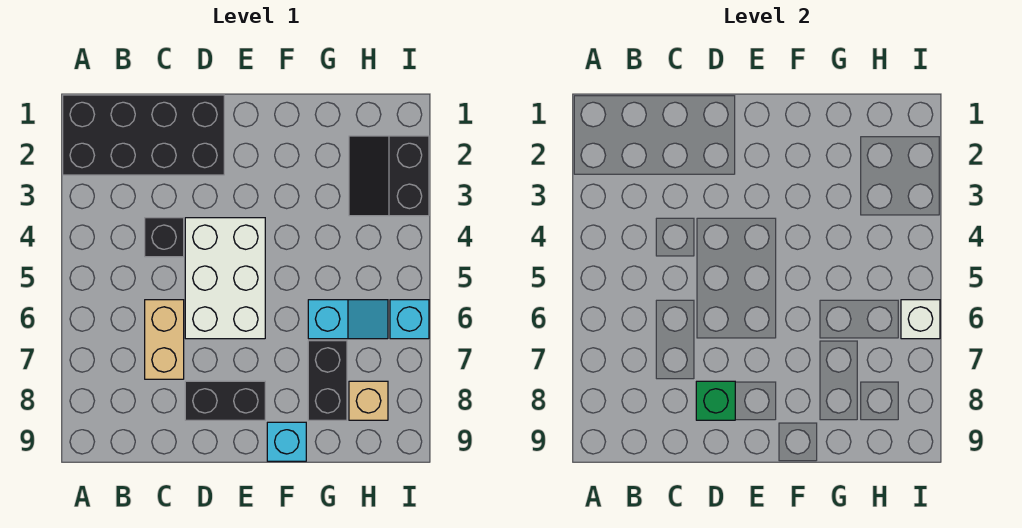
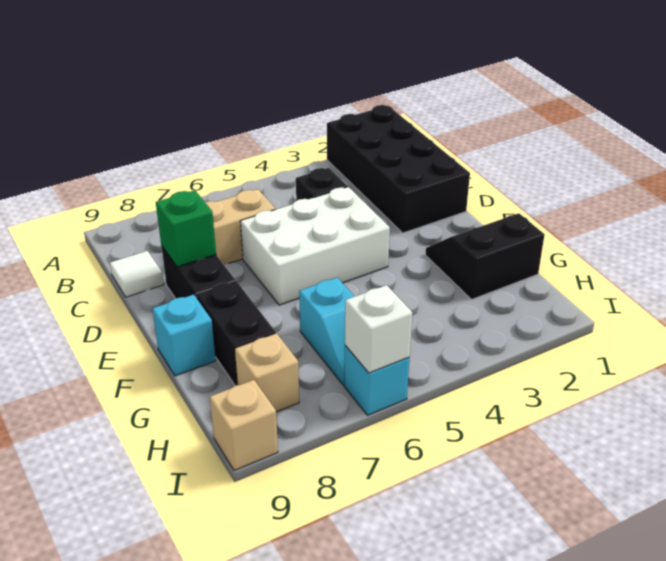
none -> white 1x1 tile [110,251,164,297]
black 1x2 brick [308,341,347,420] -> black 1x2 brick turned to [196,280,276,386]
black 2x2 slope [349,136,429,216] -> black 2x2 slope moved to [425,213,545,299]
none -> tan 1x1 brick [210,380,278,471]

